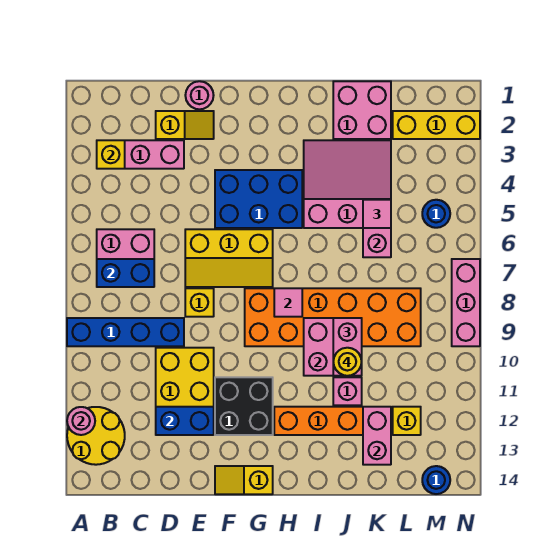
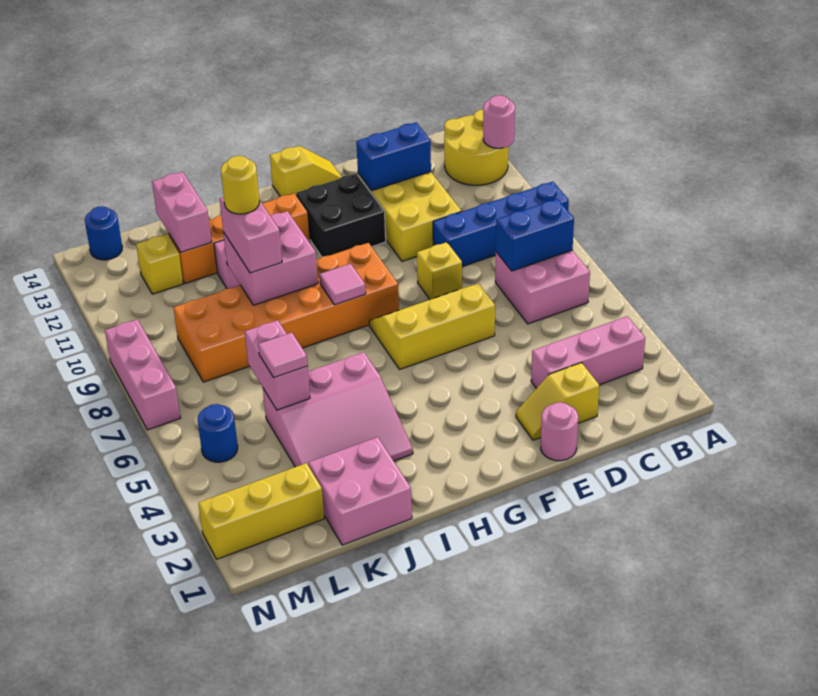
yellow 1x1 brick [97,140,125,169] -> none
blue 2x3 brick [215,170,302,228] -> none

